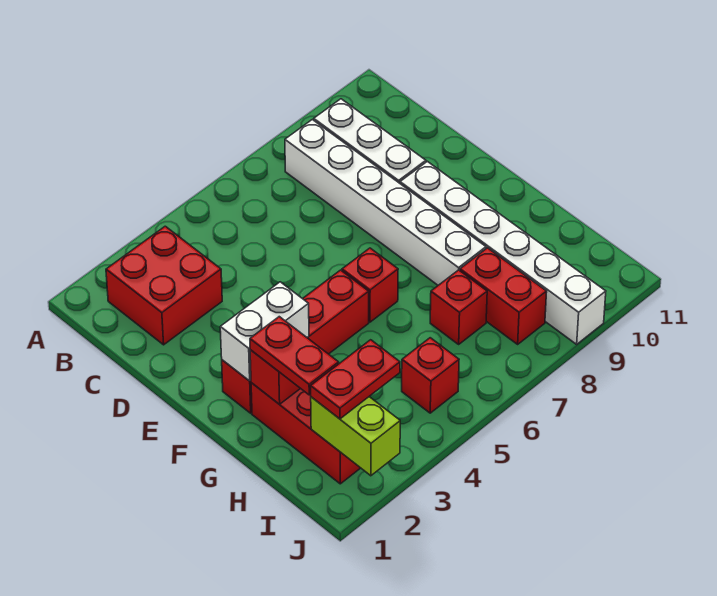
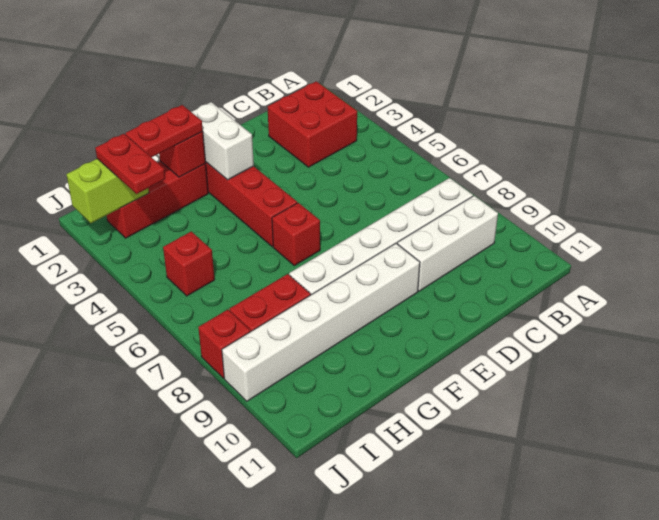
red 1x1 brick [430,270,487,344] -> red 1x1 brick moved to [198,310,250,378]

